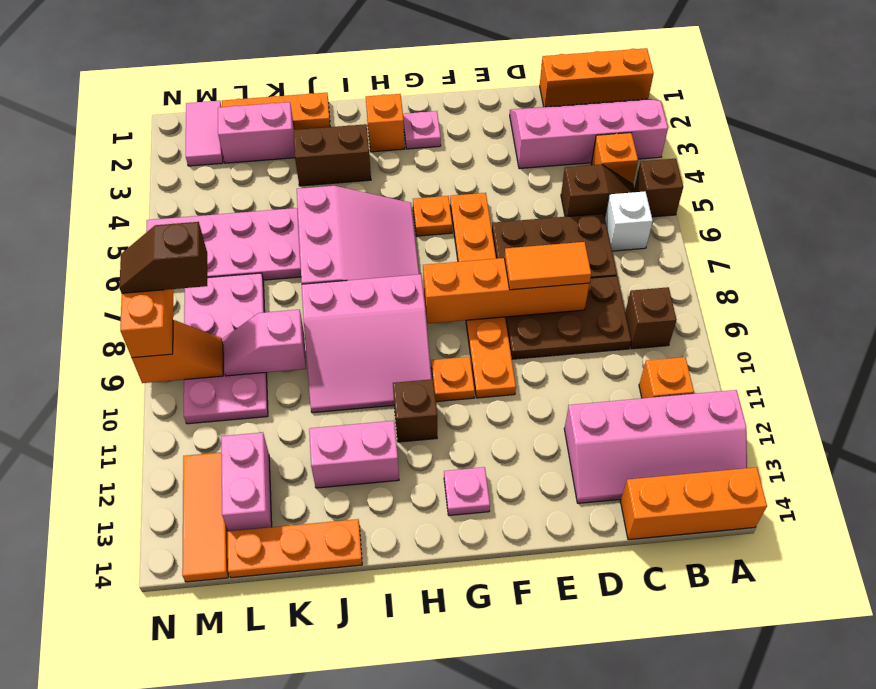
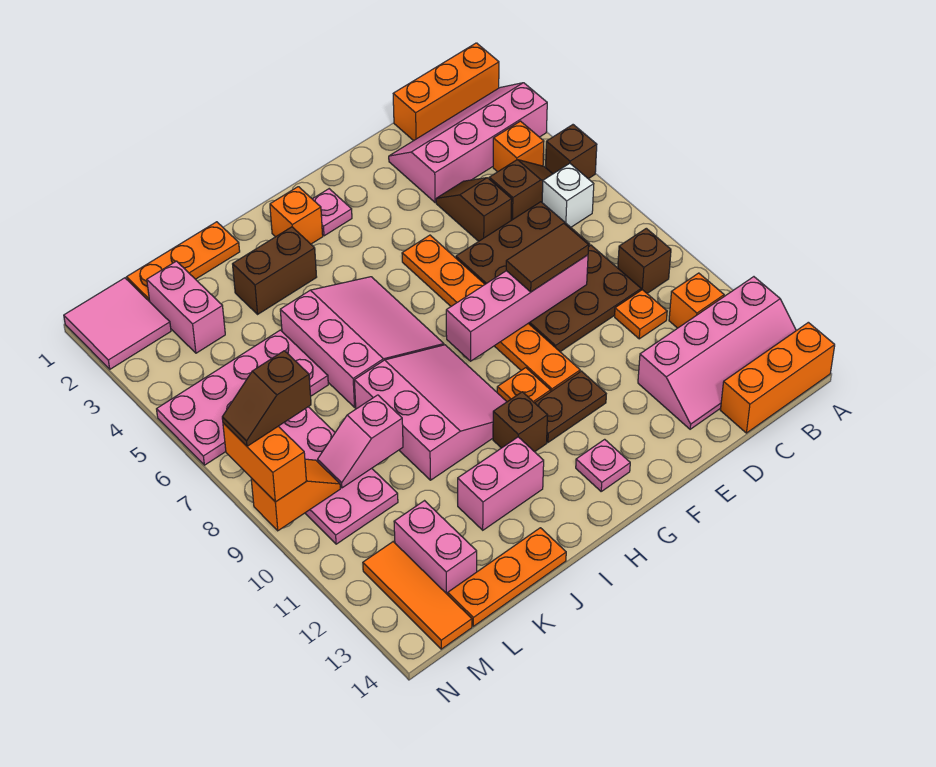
none -> brown 1x2 slope [436,178,512,241]
orange 1x4 brick [423,258,589,324] -> pink 1x4 brick [446,255,588,361]
orange 1x2 tile [504,242,591,290] -> brown 1x2 tile [506,224,589,292]
none -> brown 1x2 plate [535,371,606,442]
orange 1x1 plate [413,196,452,236] -> orange 1x1 plate moved to [615,290,667,339]
pink 3x3 slope [302,274,432,413] -> pink 3x3 slope turned to [354,345,507,480]
pink 1x2 brick [218,102,295,163] -> pink 1x2 brick turned to [147,261,225,353]
pink 1x2 tile [186,101,223,166] -> pink 2x2 tile [64,278,171,369]

